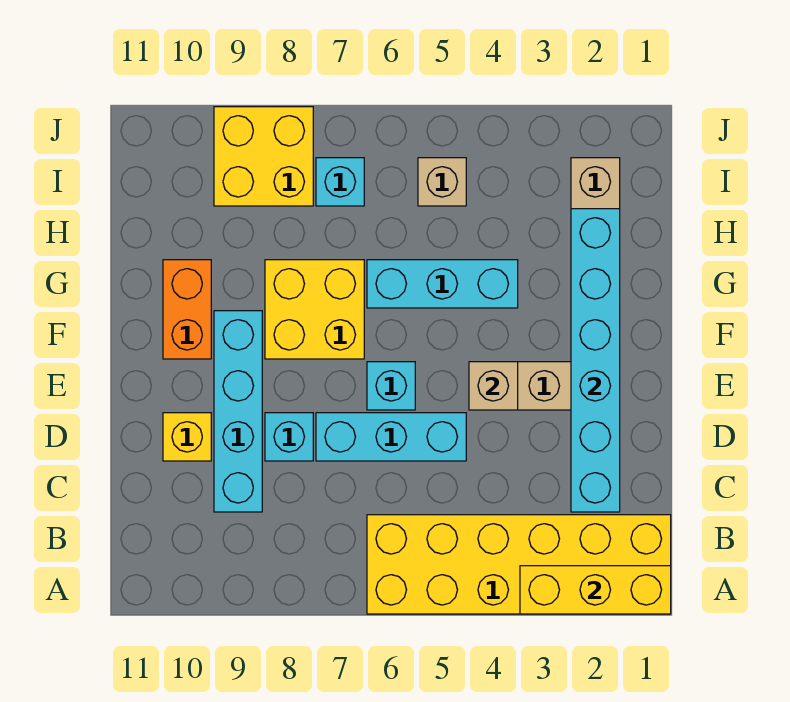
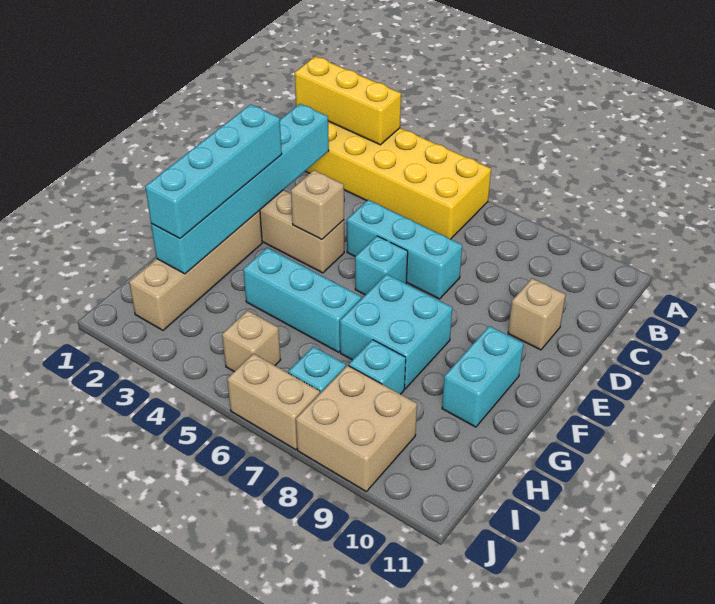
cyan 1x4 brick [214,311,262,512] -> cyan 1x4 brick moved to [145,104,282,238]
cyan 1x1 brick [265,413,313,461] -> cyan 1x1 brick moved to [349,340,406,394]
yellow 1x1 brick [163,413,211,461] -> tan 1x1 brick [508,278,565,350]
yellow 2x2 brick [265,260,364,359] -> cyan 2x2 brick [340,274,452,389]
orange 1x2 brick [163,260,211,359] -> cyan 1x2 brick [442,326,524,427]
yellow 2x2 brick [214,107,313,206] -> tan 2x2 brick [296,365,417,491]
none -> tan 1x2 brick [227,354,320,450]

